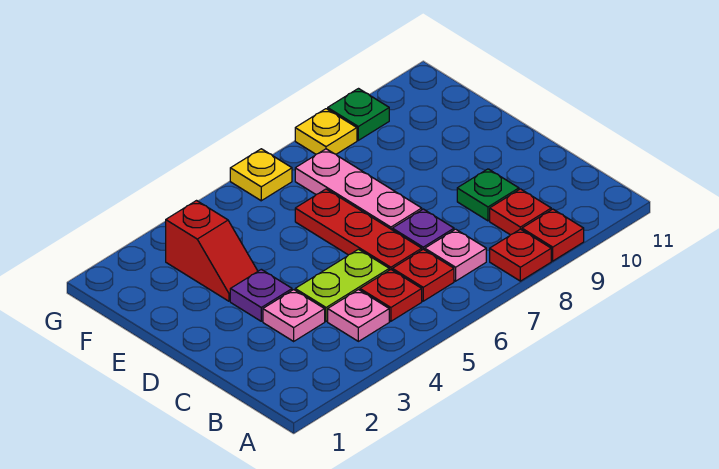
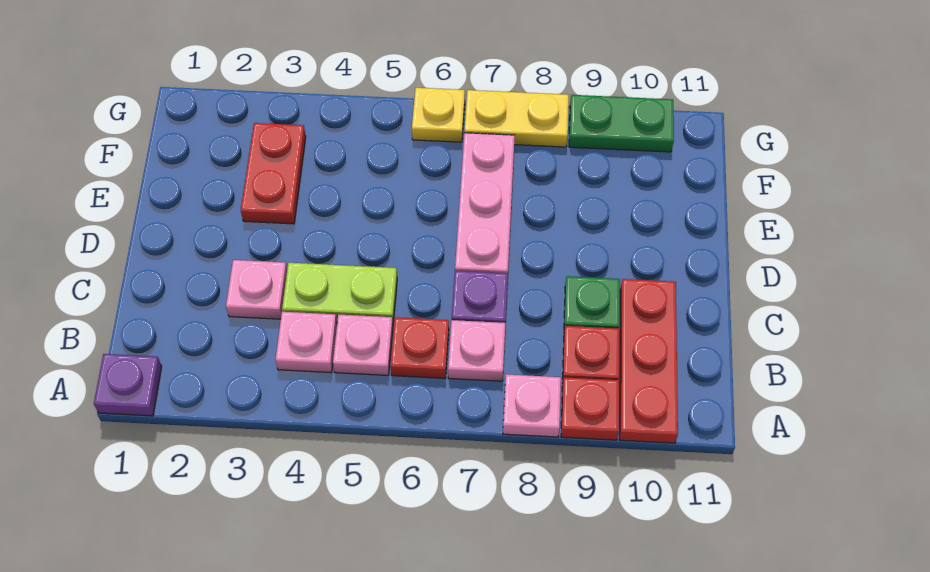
red 1x1 plate [490,229,551,281] -> pink 1x1 plate [503,374,561,437]
red 1x1 plate [360,270,422,321] -> pink 1x1 plate [333,315,393,375]
red 1x3 plate [295,189,422,270] -> red 1x3 plate moved to [619,279,678,443]
purple 1x1 plate [230,269,292,321] -> purple 1x1 plate moved to [94,354,162,416]
red 1x2 slope [166,201,258,301] -> red 1x2 plate [241,123,306,224]
yellow 1x1 plate [295,109,357,154] -> yellow 1x2 plate [464,90,569,147]
green 1x1 plate [328,89,389,140] -> green 1x2 plate [569,95,674,152]

